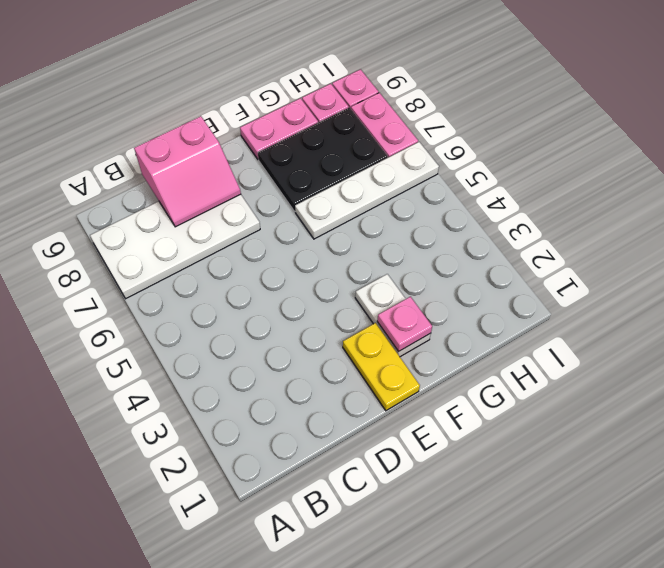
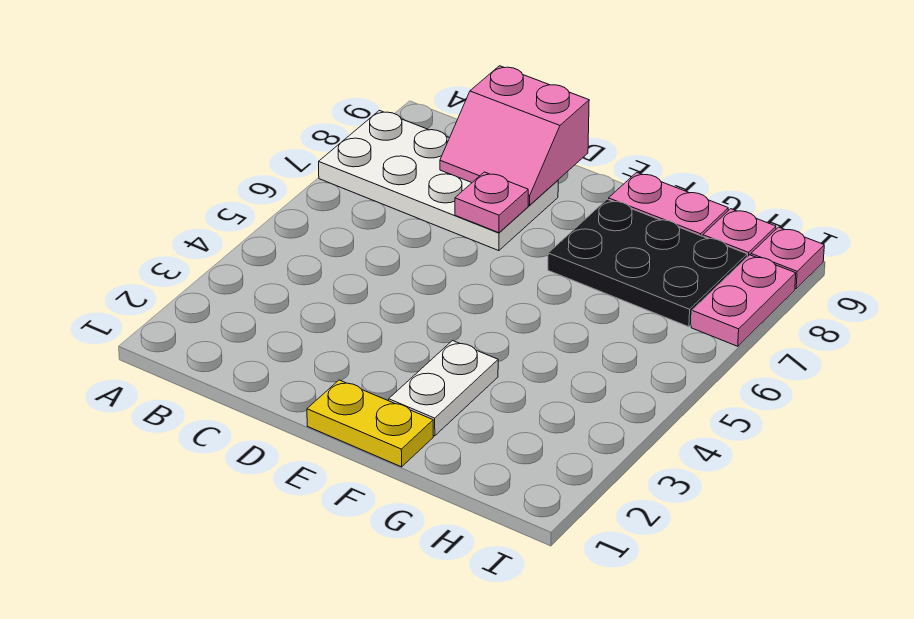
yellow 1x2 plate [343,323,420,411] -> yellow 1x2 plate turned to [307,380,433,467]
pink 1x1 plate [377,297,432,351] -> pink 1x1 plate moved to [455,172,528,233]
white 1x4 plate [295,142,439,239] -> none

